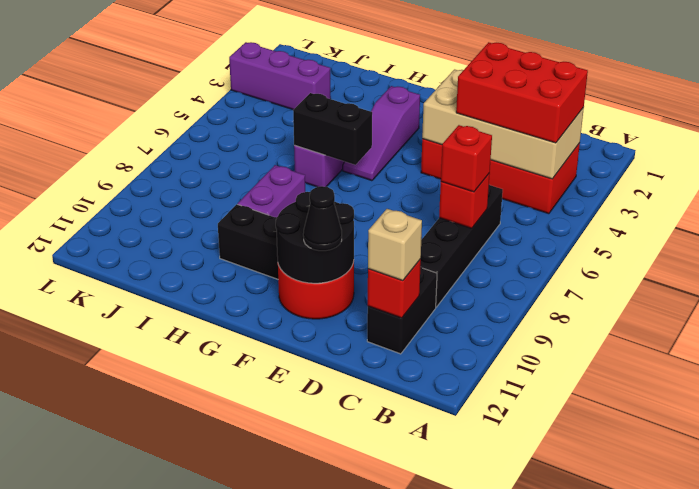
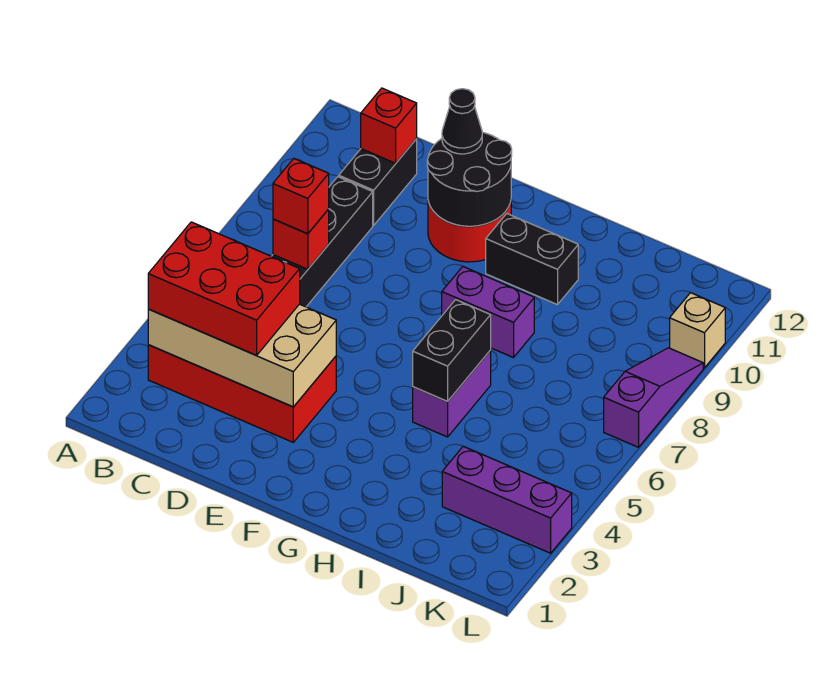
tan 1x1 brick [368,209,422,281] -> tan 1x1 brick moved to [670,293,725,368]
purple 1x3 slope [343,86,420,181] -> purple 1x3 slope moved to [604,348,703,447]
black 1x2 brick [293,93,372,165] -> black 1x2 brick turned to [413,300,491,401]
purple 1x2 brick [238,165,305,217] -> purple 1x2 brick turned to [442,267,534,358]

